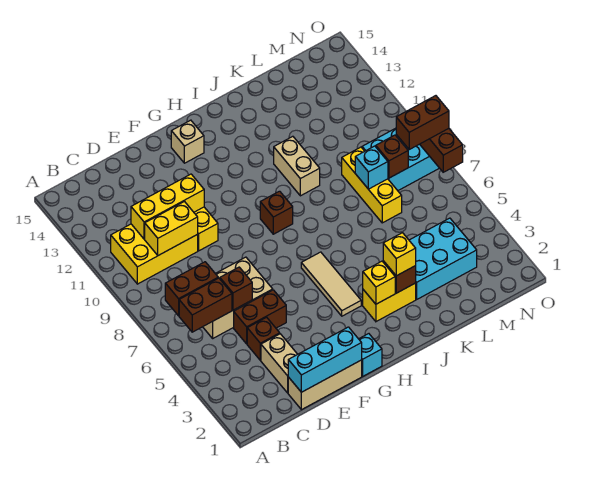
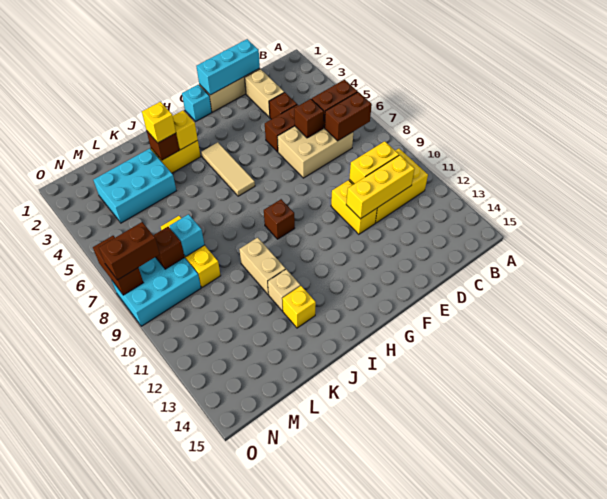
tan 1x1 brick [171,120,204,163] -> tan 1x1 brick moved to [268,269,300,311]
none -> yellow 1x1 brick [282,286,316,328]

